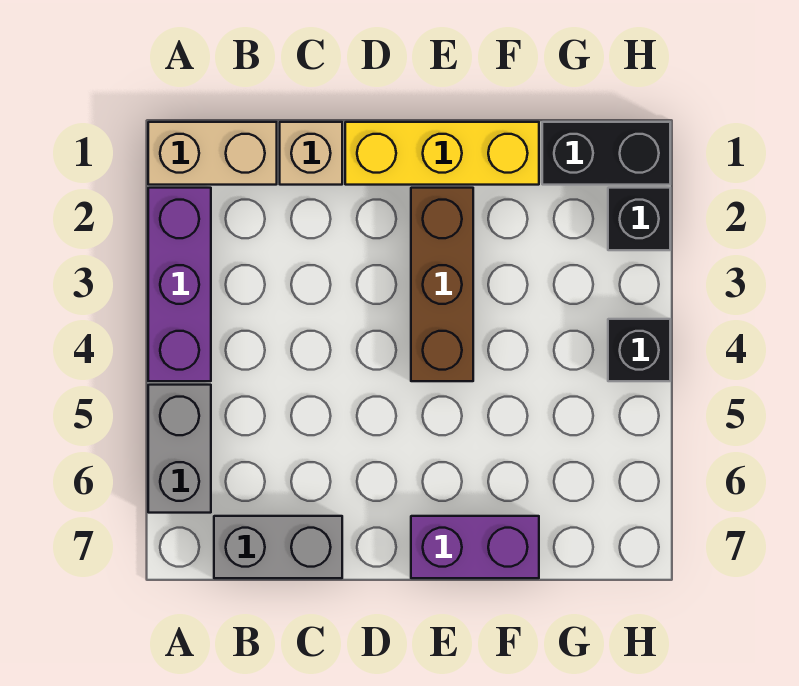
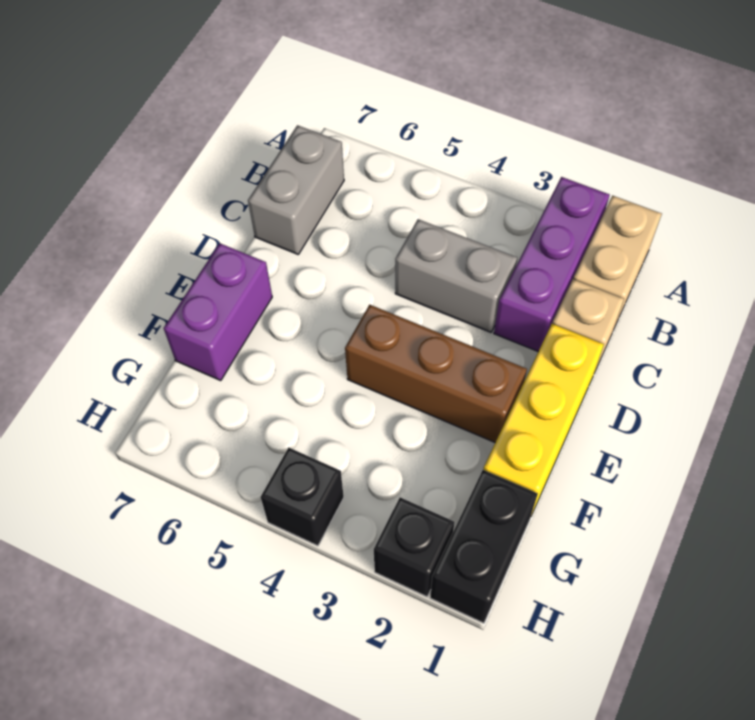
purple 1x3 brick [148,188,211,381] -> purple 1x3 brick turned to [494,177,610,352]
grey 1x2 brick [148,385,211,513] -> grey 1x2 brick moved to [395,219,517,332]

